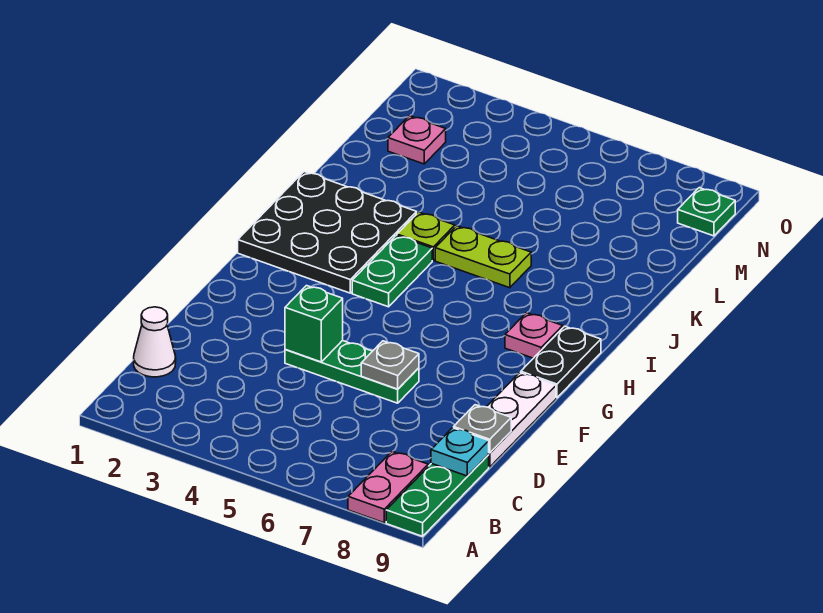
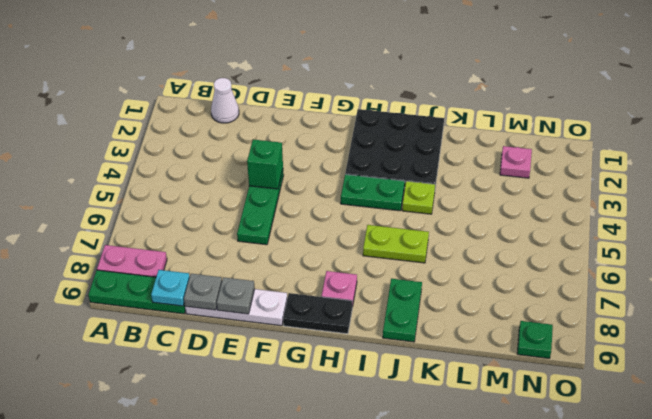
grey 1x1 plate [361,341,419,389] -> grey 1x1 plate moved to [217,277,255,314]
lime 1x2 plate [435,226,531,288] -> lime 1x2 plate turned to [363,225,429,263]
none -> green 1x2 plate [383,279,422,342]

